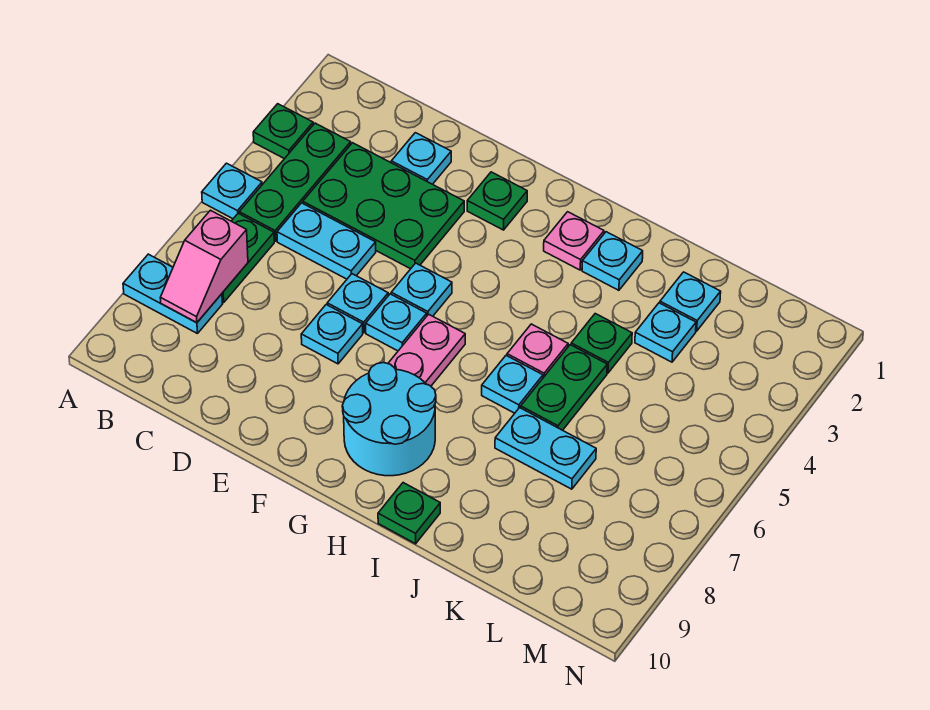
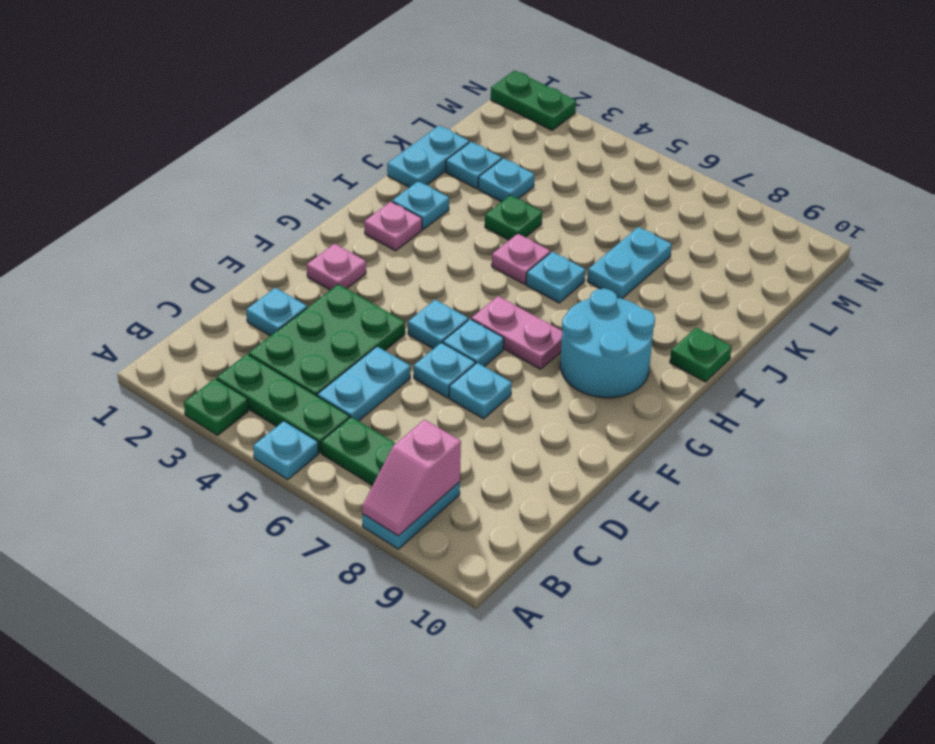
pink 1x2 slope [161,210,248,323] -> pink 1x2 slope turned to [362,420,461,536]
green 1x1 plate [467,172,527,230] -> pink 1x1 plate [307,244,366,290]
none -> cyan 1x2 plate [387,126,469,187]
green 1x2 plate [521,345,607,430] -> green 1x2 plate moved to [491,71,576,130]

